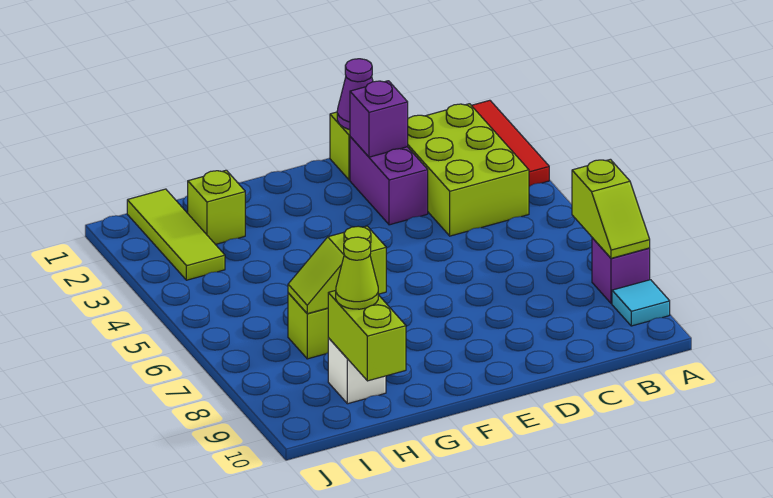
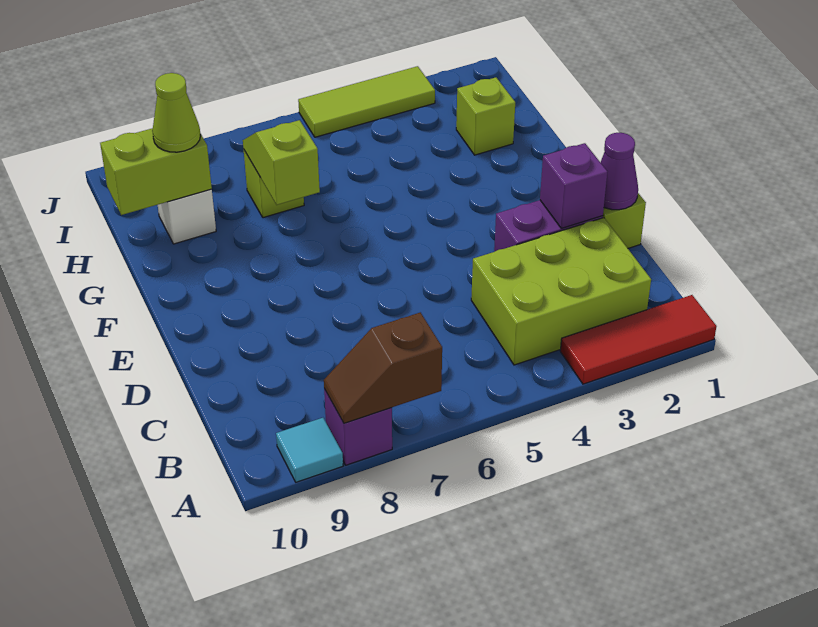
lime 1x2 slope [572,159,650,258] -> brown 1x2 slope [324,312,442,423]
lime 1x3 tile [127,189,225,280] -> lime 1x3 tile moved to [298,66,435,137]

